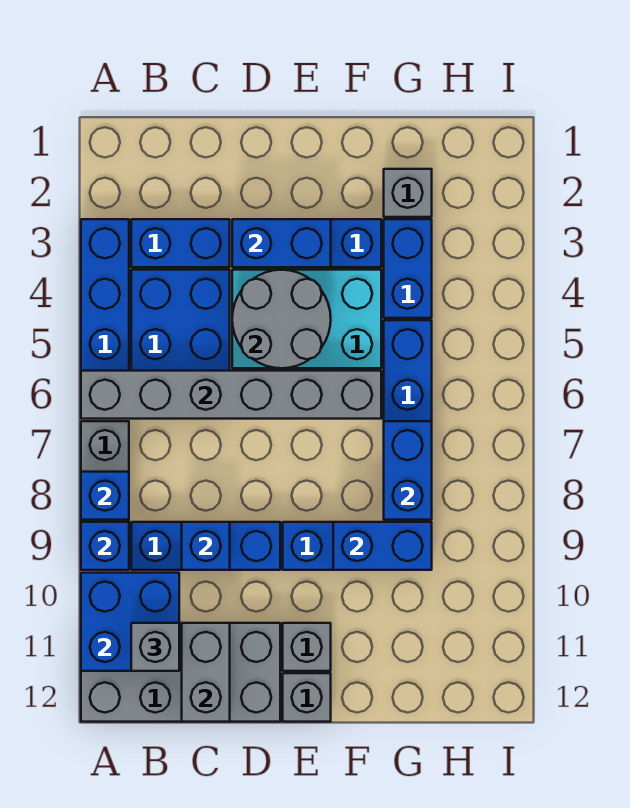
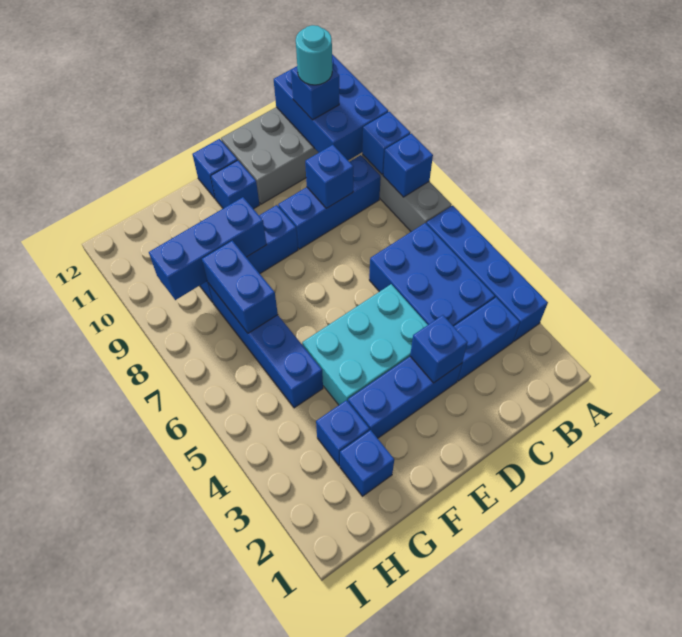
grey 1x6 brick [81,371,381,419] -> none
blue 2x2 brick [81,573,179,671] -> blue 2x3 brick [274,54,388,160]
grey 1x1 brick [131,623,179,671] -> blue 1x1 brick [291,67,339,120]
none -> cyan 1x1 round brick [296,25,332,85]
grey 1x2 brick [182,623,230,722] -> none
blue 1x2 brick [232,219,331,267] -> blue 1x1 brick [410,315,468,383]
grey 2x2 round brick [232,270,331,368] -> none
grey 1x1 brick [283,623,331,671] -> blue 1x1 brick [211,160,260,209]
grey 1x1 brick [283,673,331,722] -> blue 1x1 brick [192,139,237,198]
blue 1x2 brick [333,522,432,570] -> blue 1x3 brick [149,197,267,300]
grey 1x1 brick [384,169,432,217] -> blue 1x1 brick [340,430,394,496]
blue 1x2 brick [384,219,432,318] -> blue 1x1 brick [316,400,369,466]

